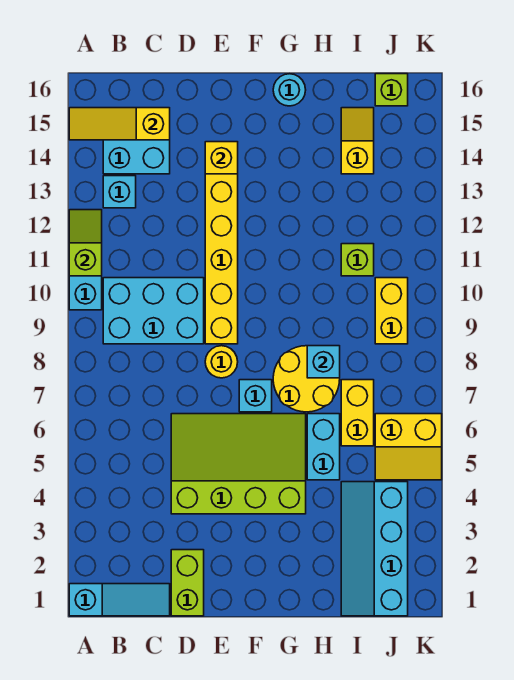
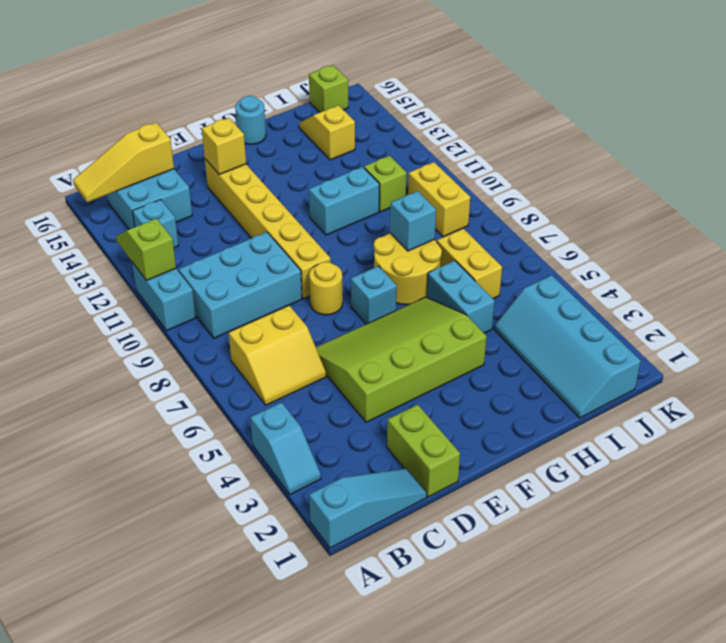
none -> cyan 1x2 slope [250,402,321,494]
none -> cyan 1x2 brick [309,167,379,235]
yellow 2x2 slope [375,414,442,480] -> yellow 2x2 slope moved to [229,306,326,405]

